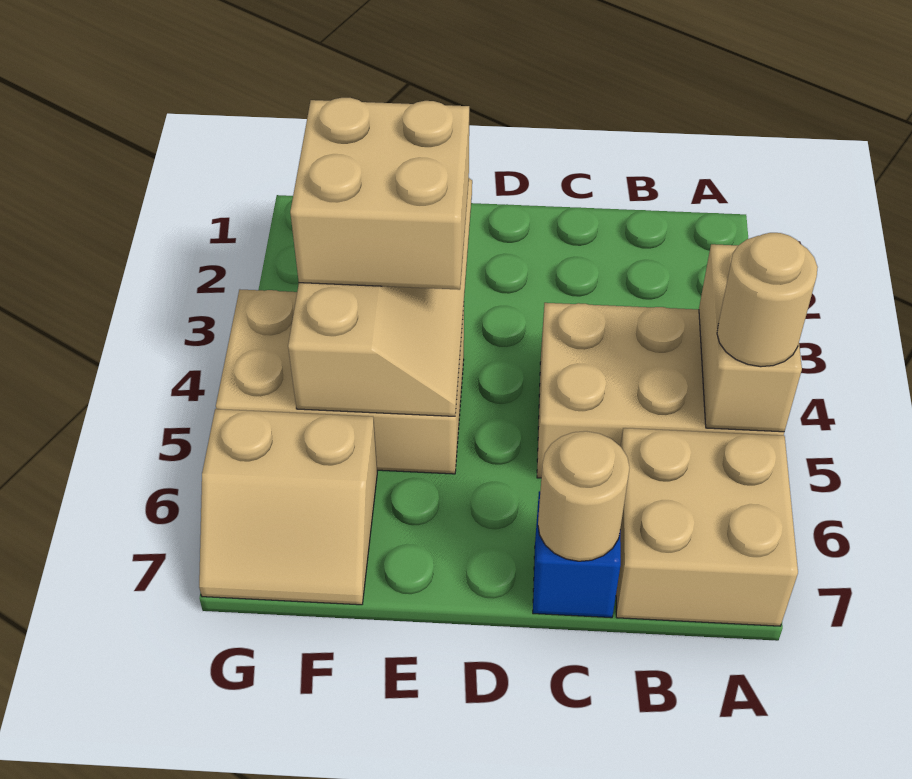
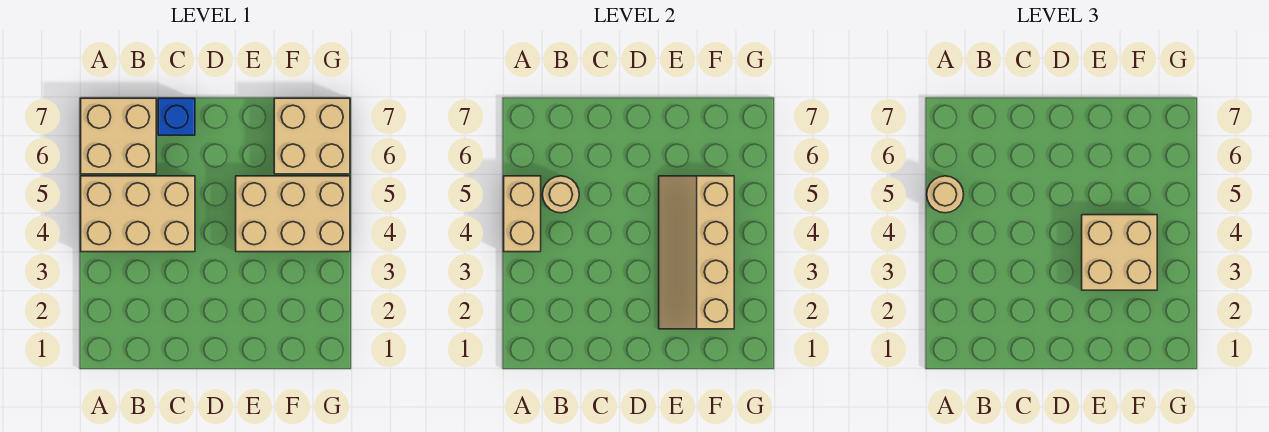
tan 1x1 round brick [538,431,630,561] -> tan 1x1 round brick moved to [542,176,579,213]
tan 2x2 slope [199,409,377,605] -> tan 2x2 brick [274,98,350,174]

